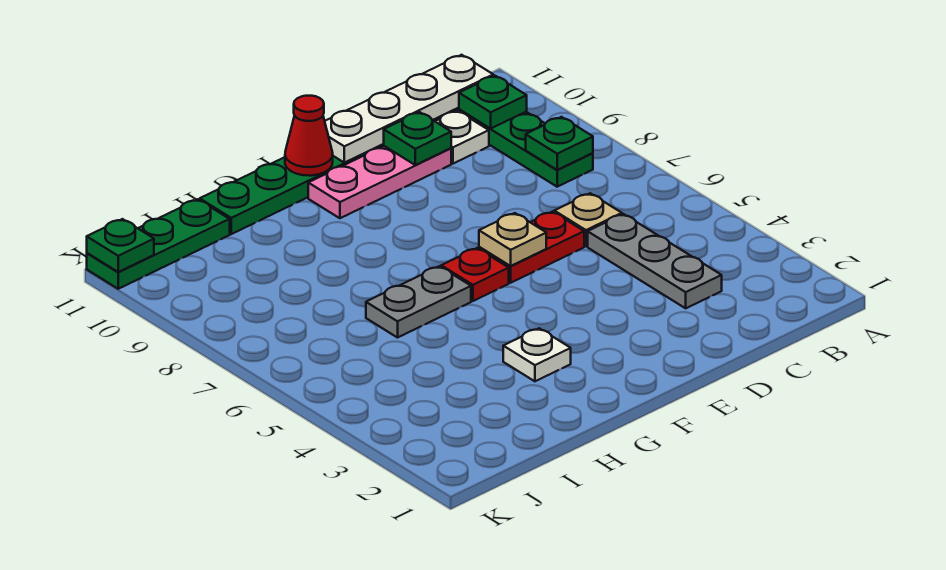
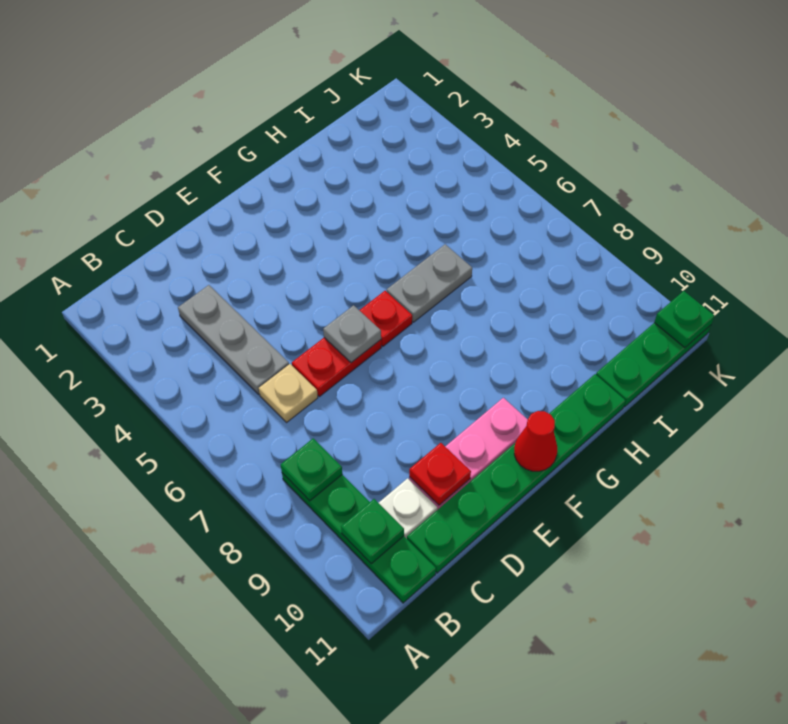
white 1x4 plate [325,55,493,163] -> none
green 1x1 plate [384,112,451,165] -> red 1x1 plate [409,443,471,505]
tan 1x1 plate [479,213,546,266] -> grey 1x1 plate [323,305,381,363]
white 1x1 plate [503,328,571,381] -> none

